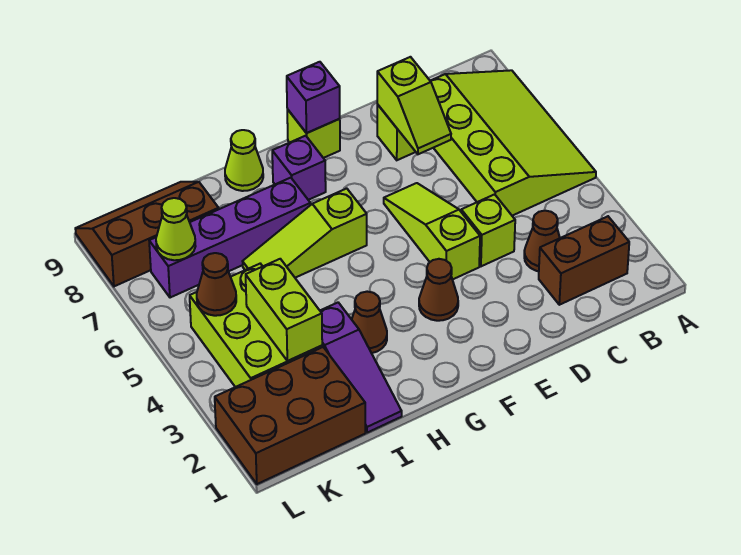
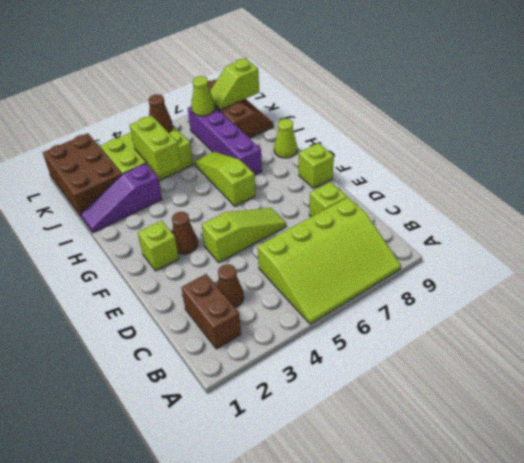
lime 1x1 brick [461,194,515,266] -> lime 1x1 brick moved to [138,221,179,271]
lime 1x2 slope [377,57,451,154] -> lime 1x2 slope moved to [210,58,259,110]
purple 1x1 brick [287,62,340,133] -> none
purple 1x1 brick [272,136,326,200] -> none
brown 1x1 cone [352,292,387,353] -> none
lime 1x2 brick [246,259,322,361] -> lime 1x2 brick turned to [130,115,181,176]

